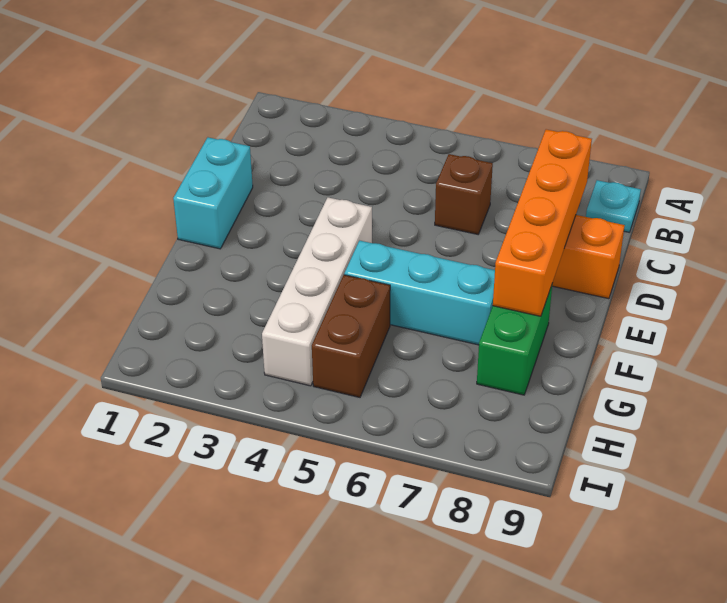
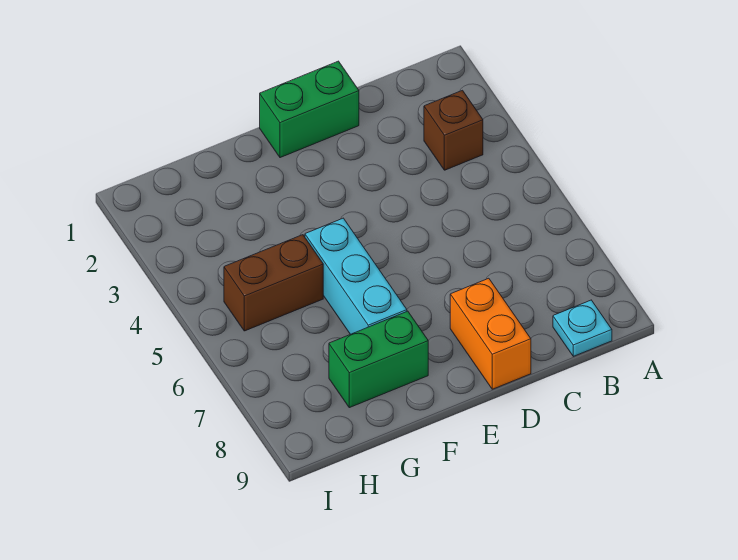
brown 1x1 brick [435,154,493,234] -> brown 1x1 brick moved to [424,90,483,170]
orange 1x4 brick [493,129,592,316] -> none
cyan 1x2 brick [173,137,253,249] -> green 1x2 brick [260,61,359,158]
white 1x4 brick [262,197,372,386] -> none

